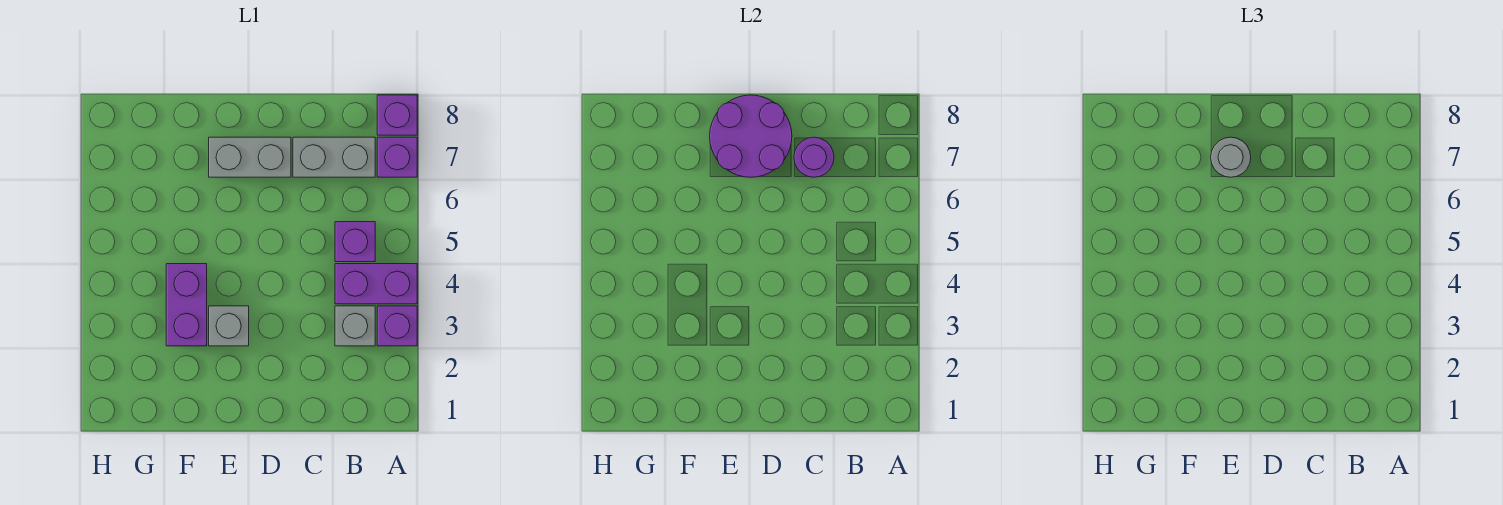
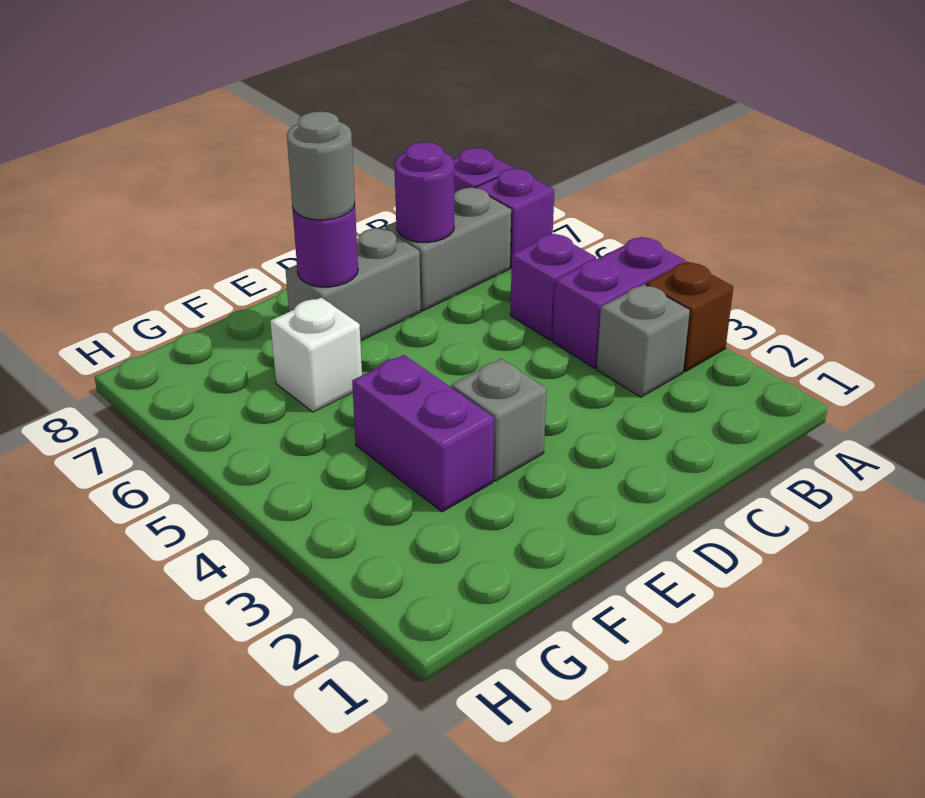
purple 1x1 brick [377,306,417,346] -> brown 1x1 brick [646,262,733,372]
purple 2x2 round brick [710,95,792,177] -> purple 1x1 round brick [292,205,358,287]
none -> white 1x1 brick [270,298,362,412]

